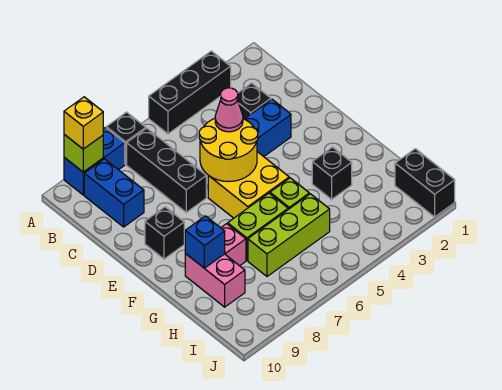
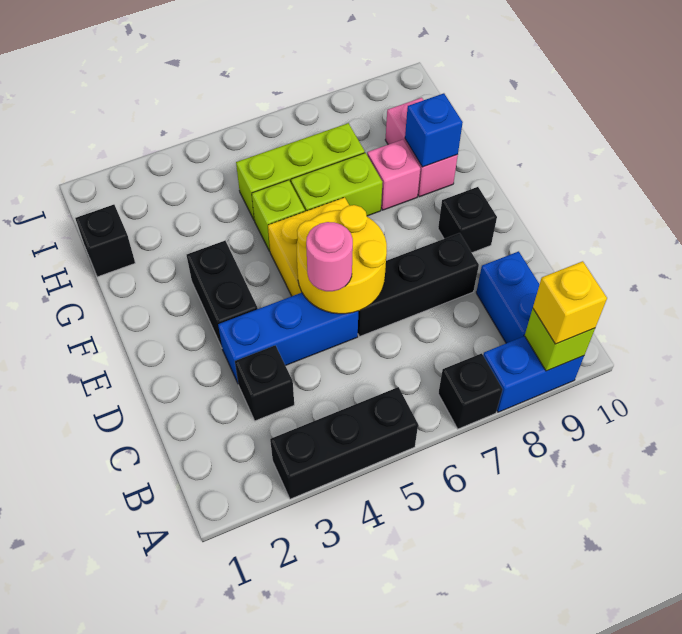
black 1x3 brick [127,128,206,212] -> black 1x3 brick turned to [358,233,479,336]
pink 1x1 cone [215,88,243,132] -> pink 1x1 round brick [306,222,353,291]
black 1x1 brick [312,147,352,199] -> black 1x1 brick moved to [75,205,135,277]
black 1x2 brick [395,149,455,217] -> black 1x2 brick moved to [187,241,258,347]

